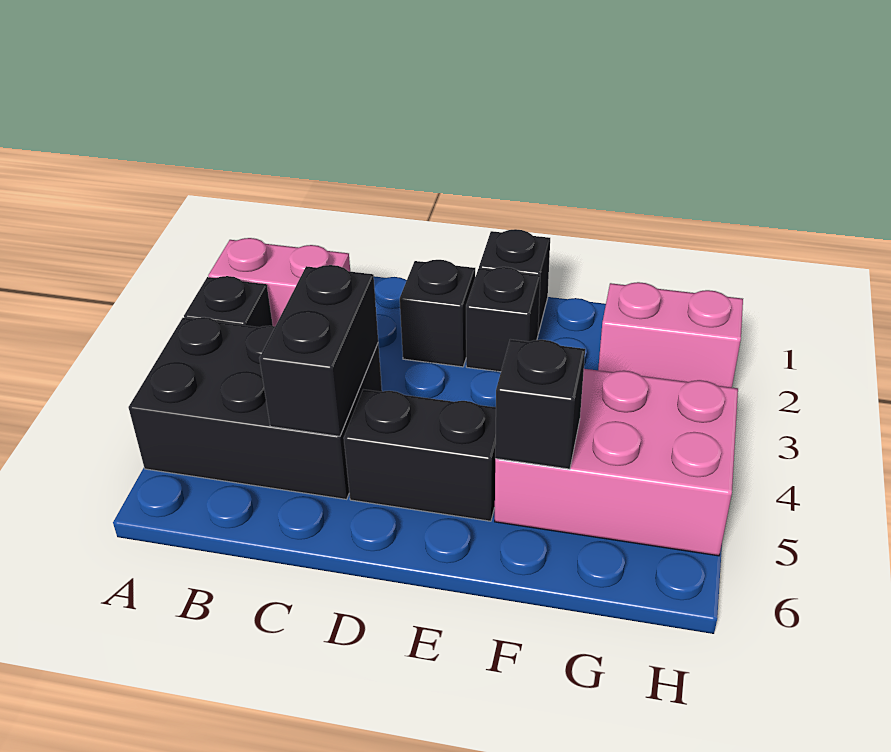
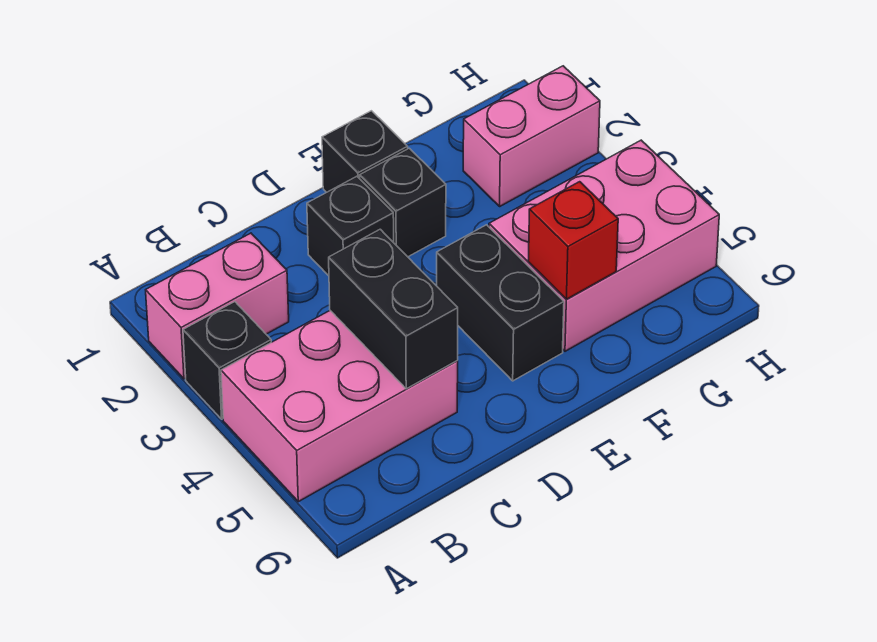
black 2x3 brick [128,317,382,499] -> pink 2x3 brick [221,311,458,502]
black 1x2 brick [344,389,496,521] -> black 1x2 brick turned to [437,225,564,381]
black 1x1 brick [495,339,585,469] -> red 1x1 brick [528,182,618,299]

